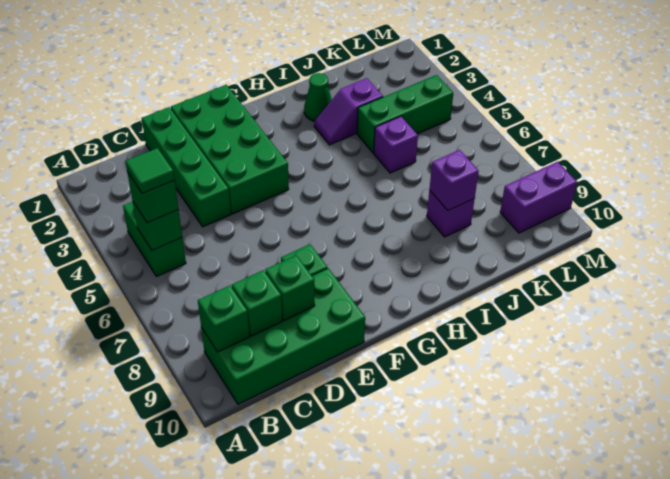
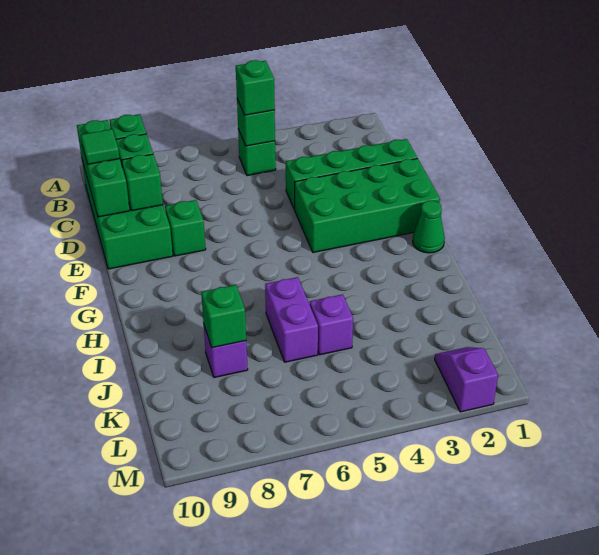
green 1x2 brick [123,202,186,277] -> green 1x1 brick [238,129,276,176]
green 1x1 tile [125,148,174,193] -> green 1x1 tile moved to [81,129,120,164]
green 1x1 cone [304,73,332,121] -> green 1x1 cone moved to [413,201,445,253]
purple 1x2 slope [314,78,383,145] -> purple 1x2 slope moved to [435,347,498,412]
green 1x3 brick [357,75,453,153] -> green 1x3 brick moved to [77,120,130,217]
purple 1x1 brick [429,150,479,211] -> green 1x1 brick [201,285,246,348]
purple 1x2 brick [500,162,577,233] -> purple 1x2 brick moved to [265,277,318,362]

